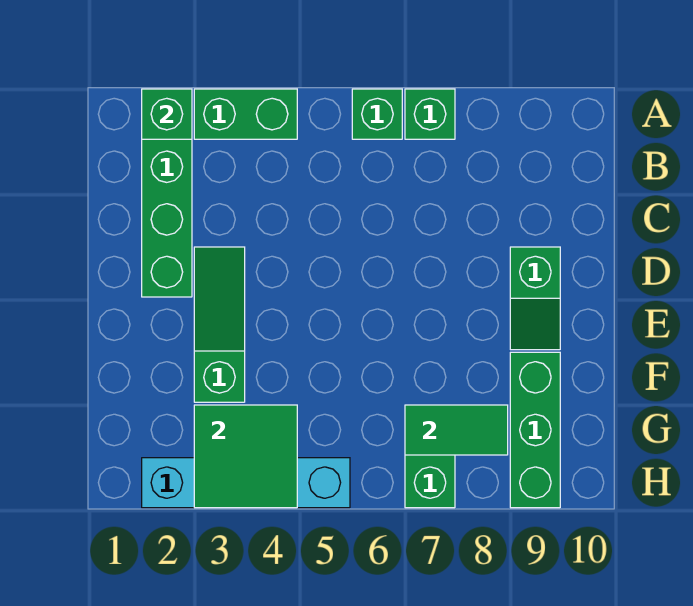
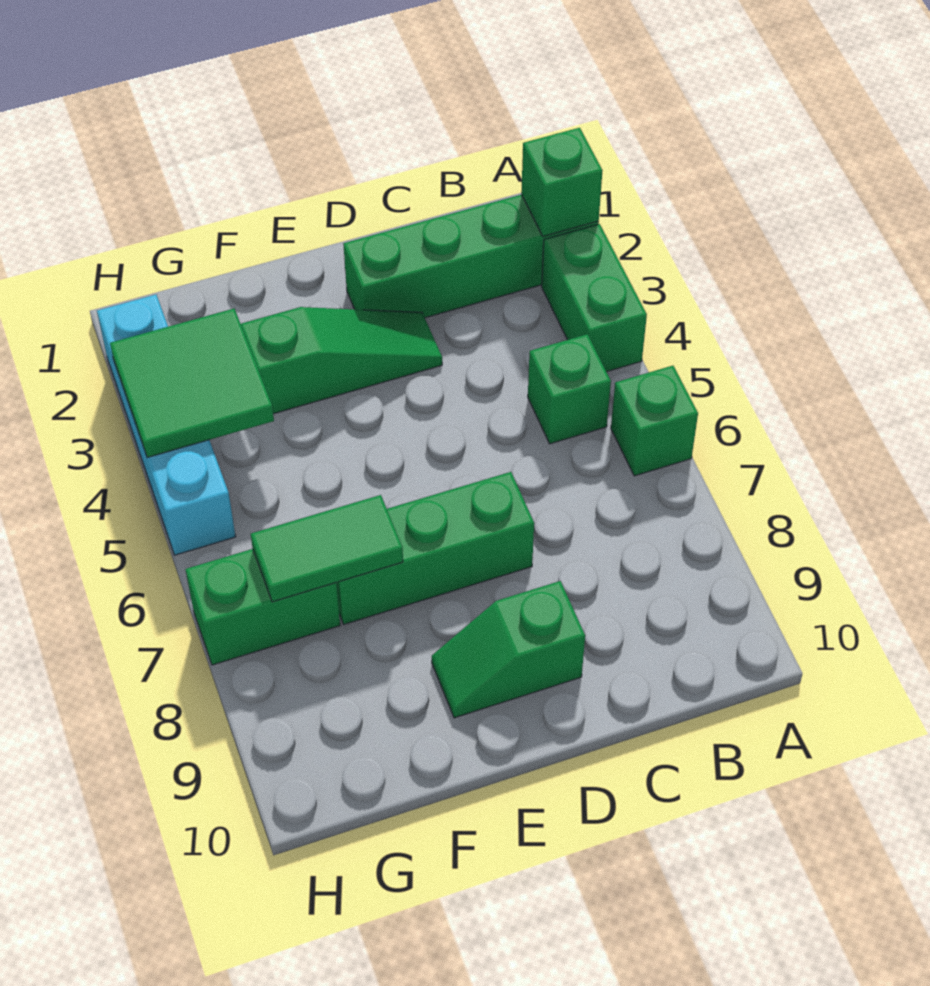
green 1x1 brick [405,89,455,139] -> green 1x1 brick moved to [528,334,611,444]
green 1x3 brick [510,352,560,508] -> green 1x3 brick moved to [336,472,534,624]
green 1x2 tile [405,405,508,455] -> green 1x2 tile turned to [251,495,403,602]

